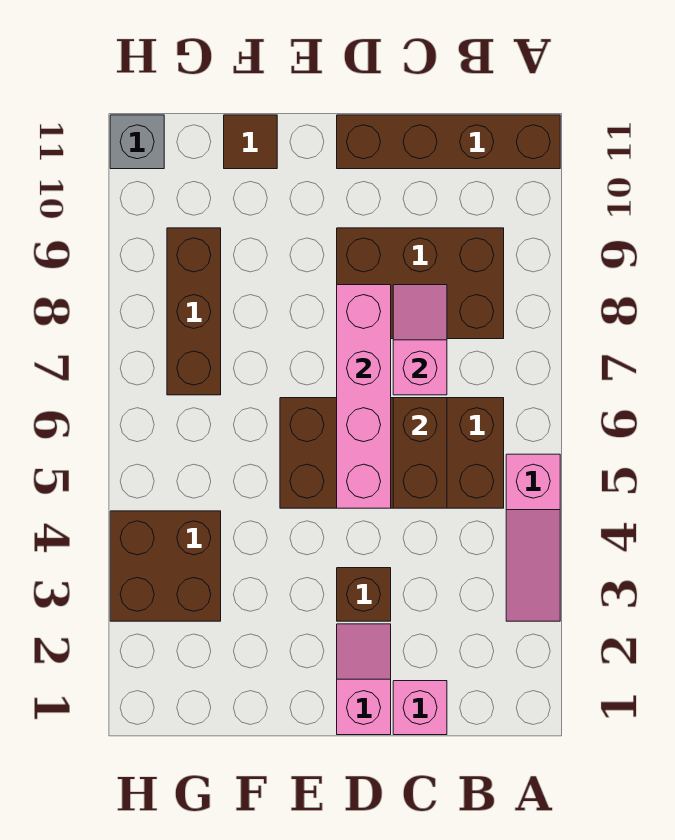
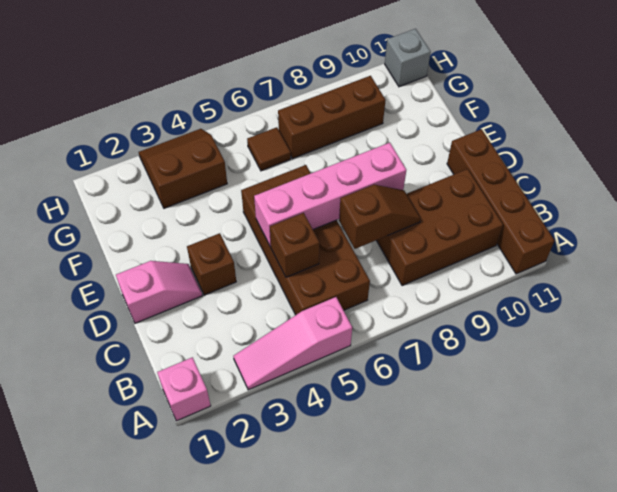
brown 2x3 brick [337,228,504,339] -> brown 2x3 brick turned to [376,169,503,286]
pink 1x1 brick [393,681,447,735] -> pink 1x1 brick moved to [157,357,211,421]
brown 1x2 brick [393,398,447,508] -> brown 1x1 brick [270,213,320,277]
pink 1x2 slope [393,285,447,395] -> brown 1x2 slope [339,185,421,249]
brown 1x1 tile [224,115,277,169] -> brown 1x1 tile moved to [247,127,291,171]
brown 2x2 brick [110,511,221,621] -> brown 2x2 slope [139,129,227,208]

